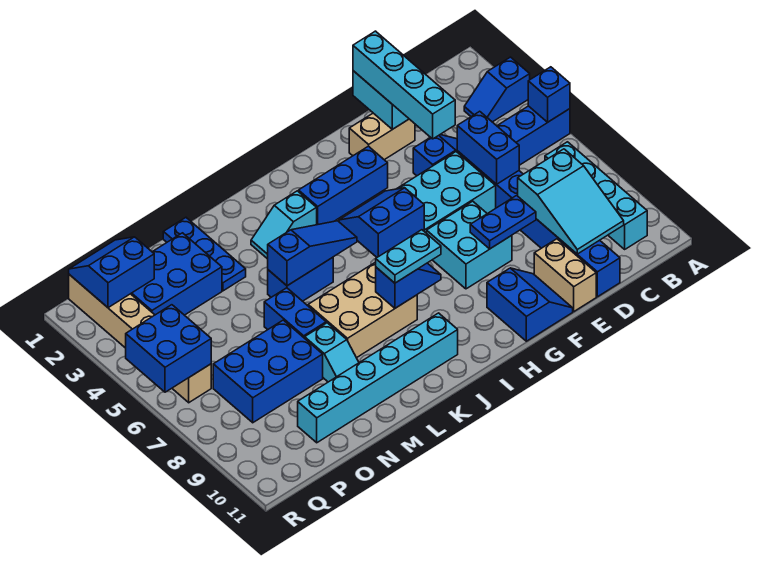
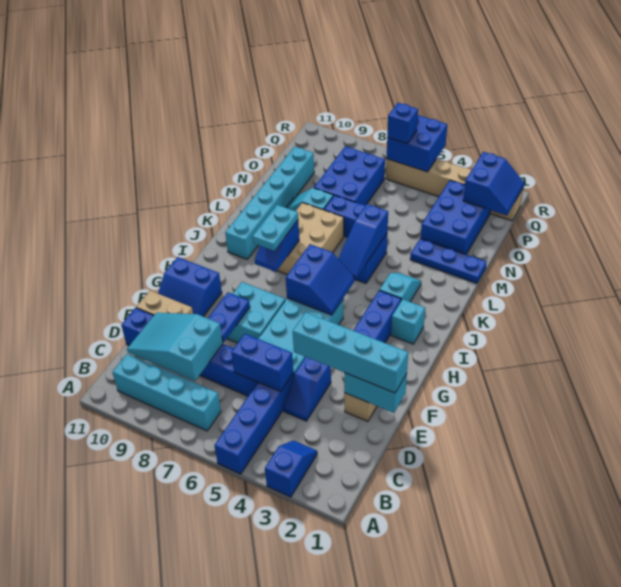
blue 1x1 brick [528,67,570,122] -> blue 1x1 brick moved to [387,103,418,144]
none -> cyan 1x1 brick [391,299,425,344]

